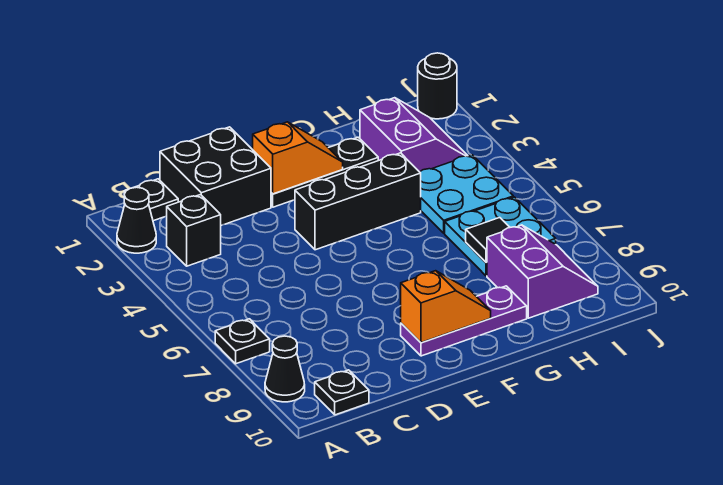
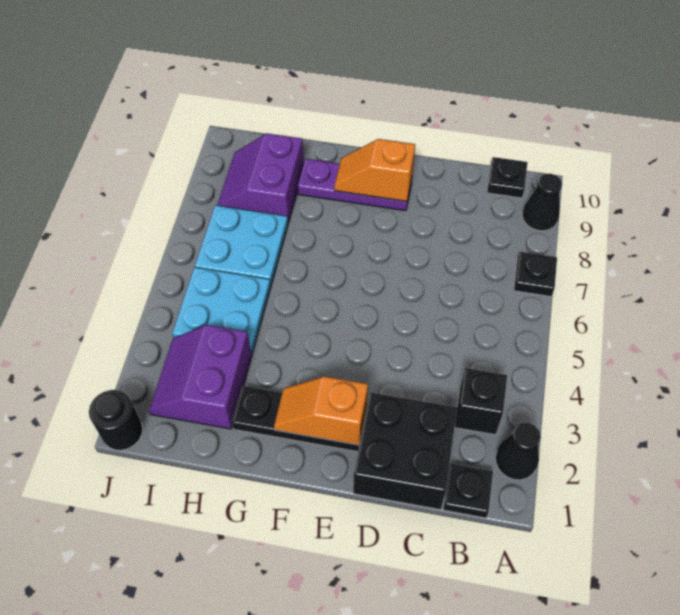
black 1x3 brick [295,153,421,250] -> none
black 1x1 tile [466,218,510,263] -> none

